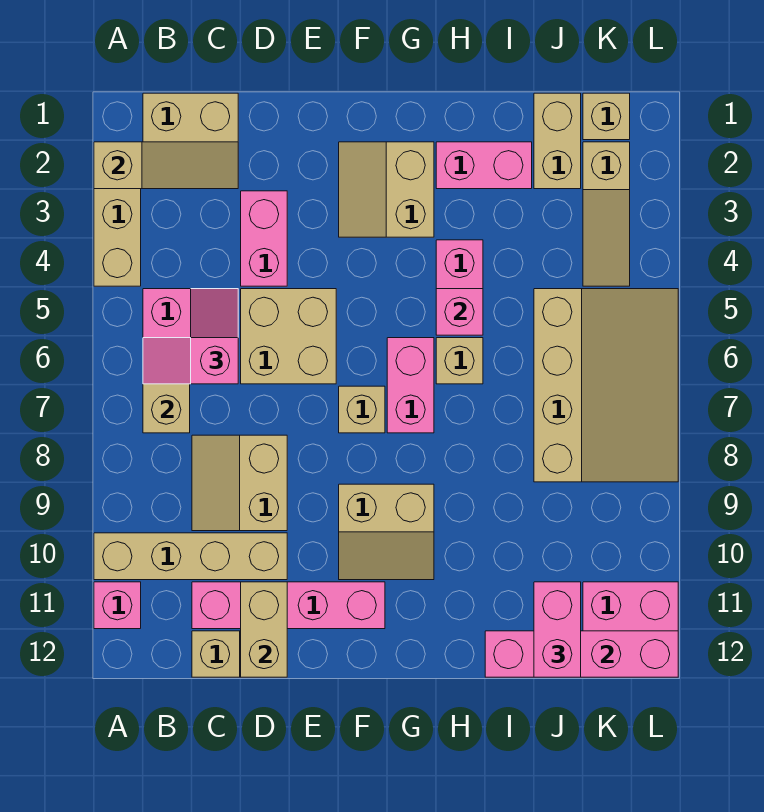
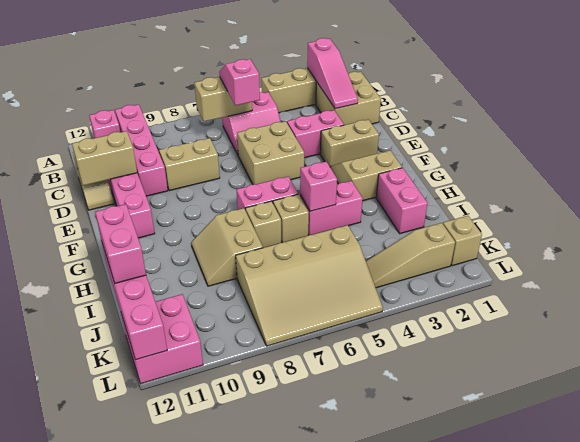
tan 1x3 slope [94,142,238,189] -> pink 1x3 slope [307,38,358,109]
tan 1x4 brick [94,533,287,580] -> pink 1x4 brick [115,104,168,196]
tan 1x1 brick [339,386,385,433] -> tan 1x1 brick moved to [246,201,281,248]
tan 2x2 slope [339,484,434,580] -> tan 2x2 slope moved to [191,208,263,286]
tan 1x2 brick [534,93,581,189] -> tan 1x2 brick moved to [320,119,379,167]
pink 1x2 brick [534,582,581,677] -> pink 1x2 brick turned to [95,204,146,283]

